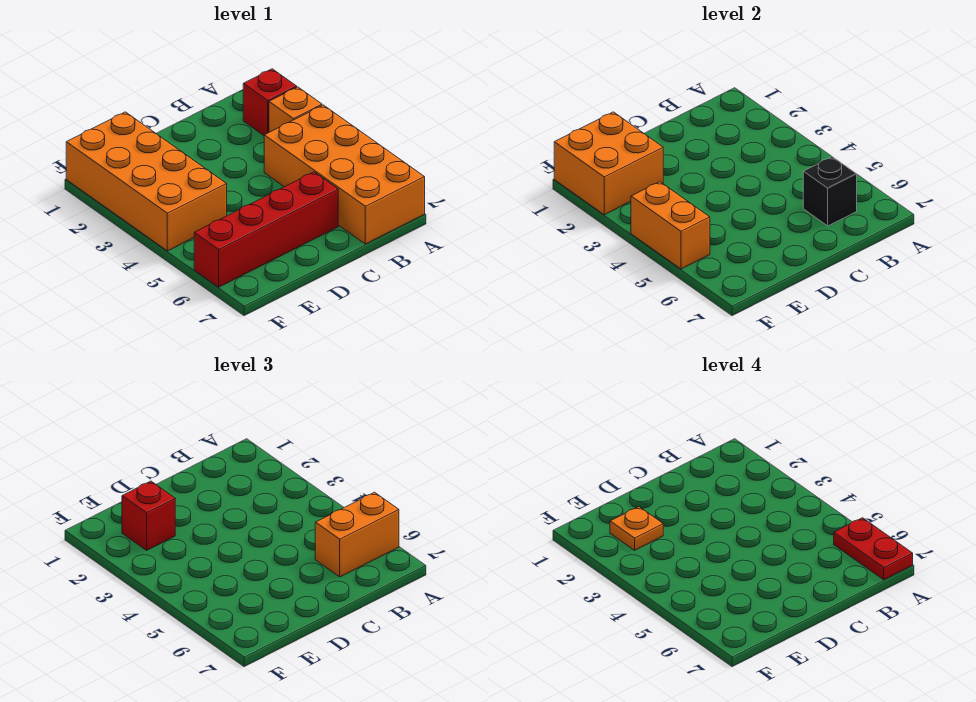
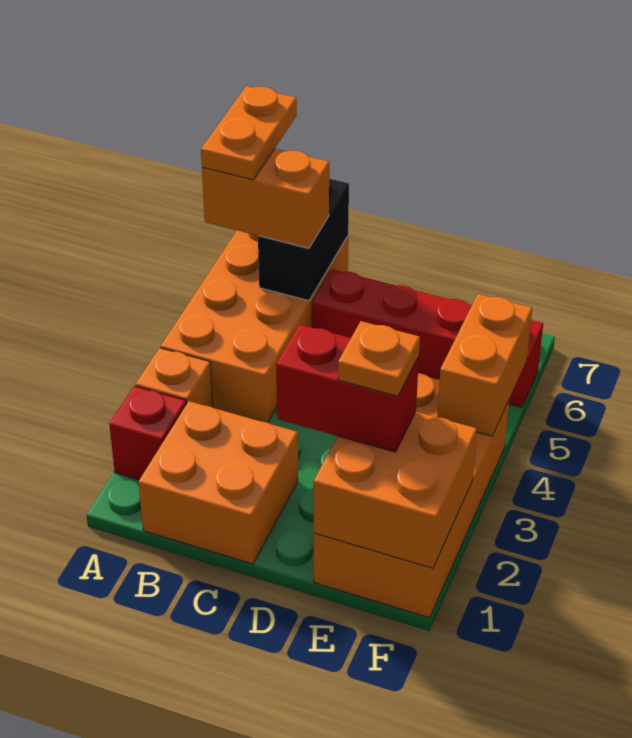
red 1x2 plate [834,518,913,580] -> orange 1x2 plate [201,86,297,180]
none -> orange 2x2 brick [138,401,298,564]
black 1x1 brick [803,157,857,226] -> black 1x2 brick [258,179,349,301]
red 1x1 brick [122,481,175,550] -> red 1x2 brick [276,324,419,452]

